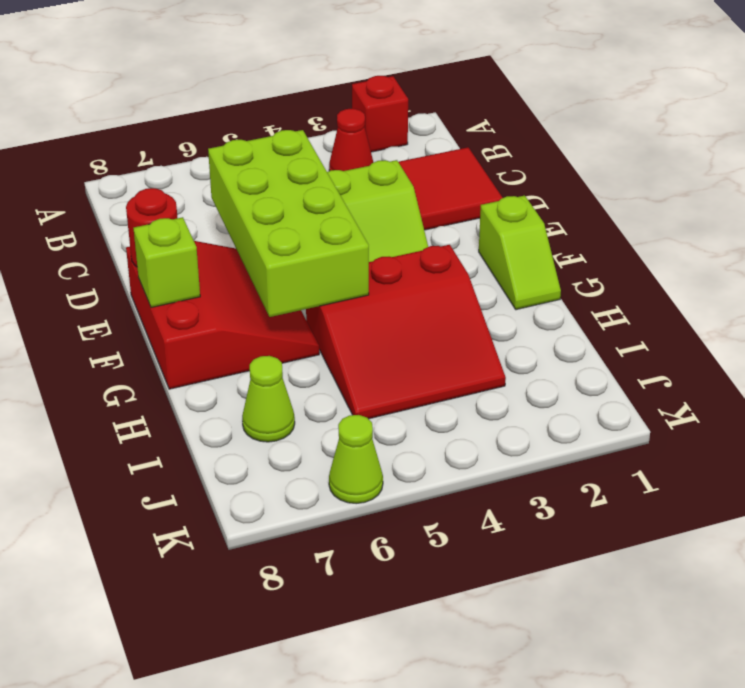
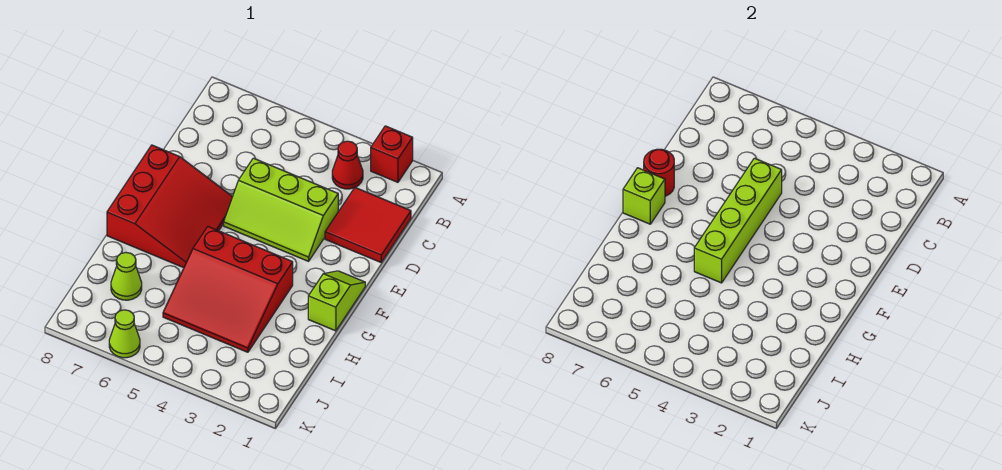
lime 2x4 brick [208,130,369,317] -> lime 1x4 brick [694,158,782,283]
lime 1x2 slope [479,195,561,310] -> lime 1x2 slope turned to [308,271,365,331]

